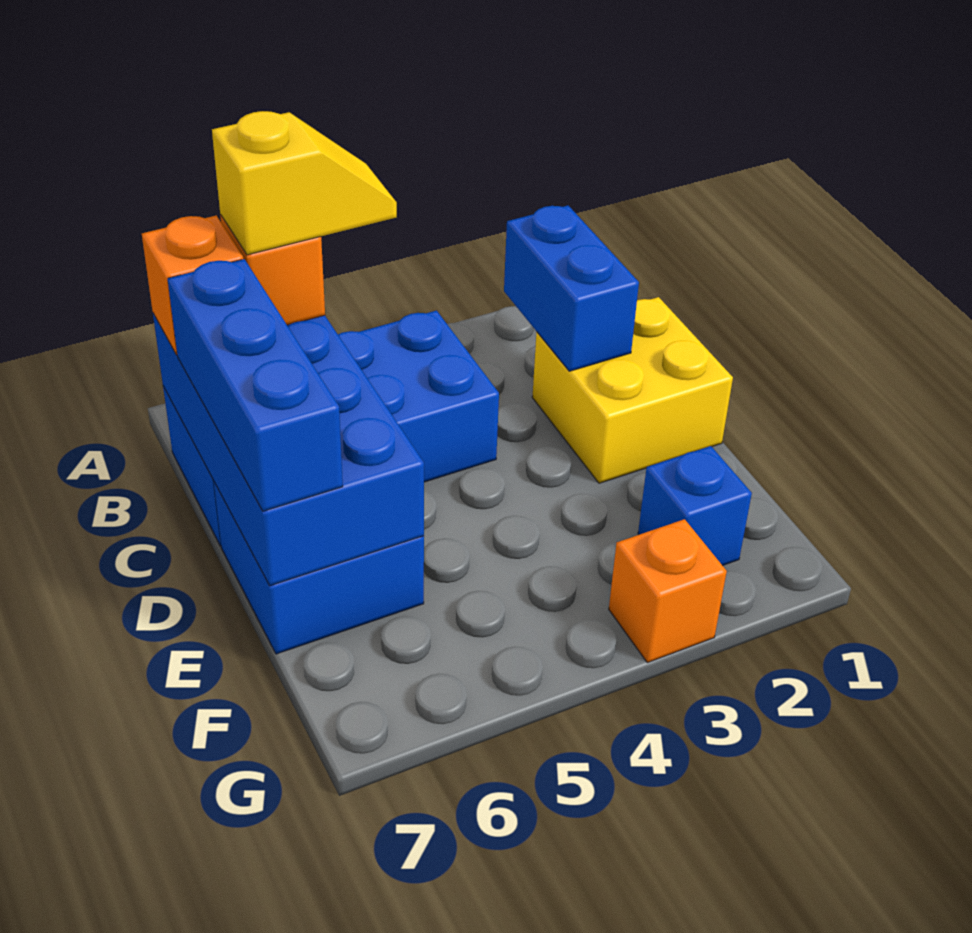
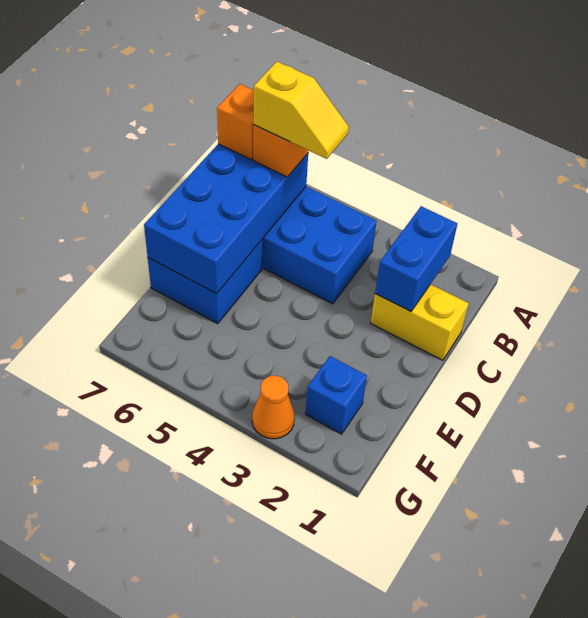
yellow 2x2 brick [532,297,733,483] -> yellow 1x2 brick [371,284,469,360]
blue 1x3 brick [168,259,343,511] -> none
orange 1x1 brick [609,519,727,663] -> orange 1x1 cone [252,376,295,439]

